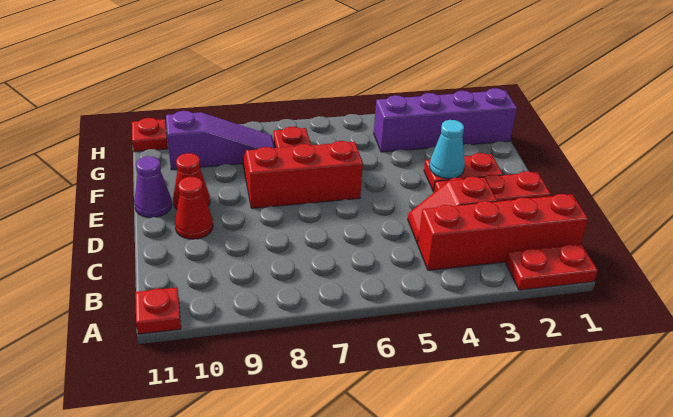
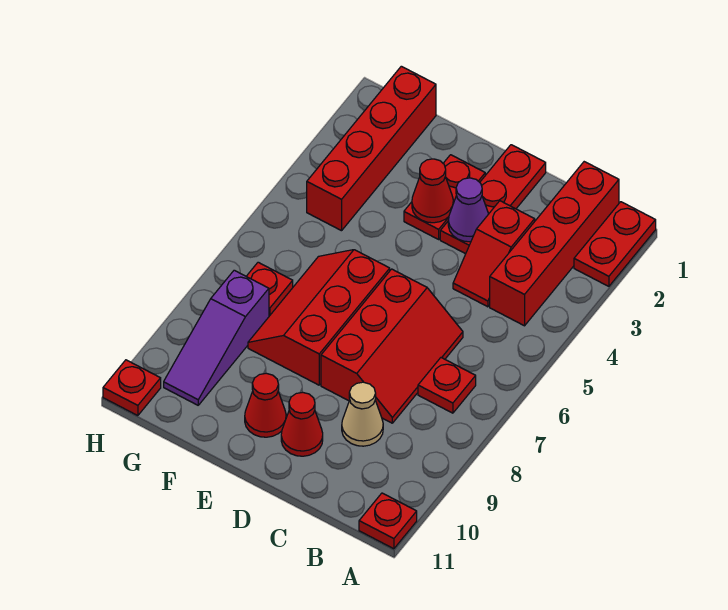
none -> red 1x1 plate [418,358,476,413]
none -> red 2x3 slope [321,269,463,423]
none -> tan 1x1 cone [342,382,383,446]
cyan 1x1 cone [429,120,465,179] -> red 1x1 cone [412,159,453,223]
purple 1x1 cone [134,156,172,218] -> purple 1x1 cone moved to [448,178,488,242]
purple 1x4 brick [374,88,517,152] -> red 1x4 brick [307,66,436,231]
purple 1x3 slope [166,111,275,170] -> purple 1x3 slope turned to [164,270,269,405]

